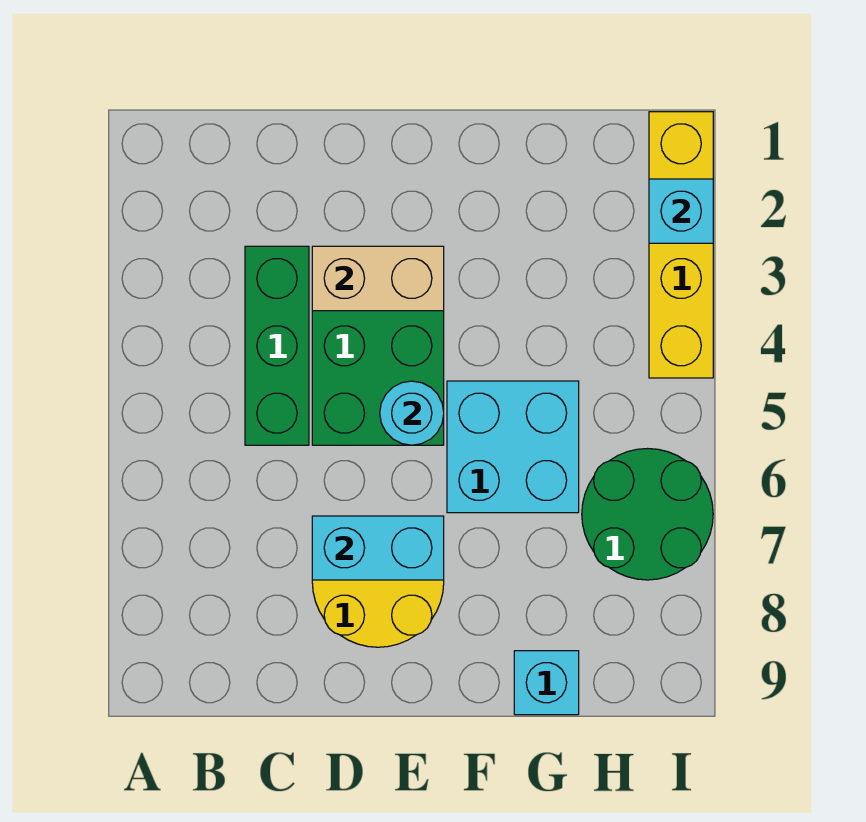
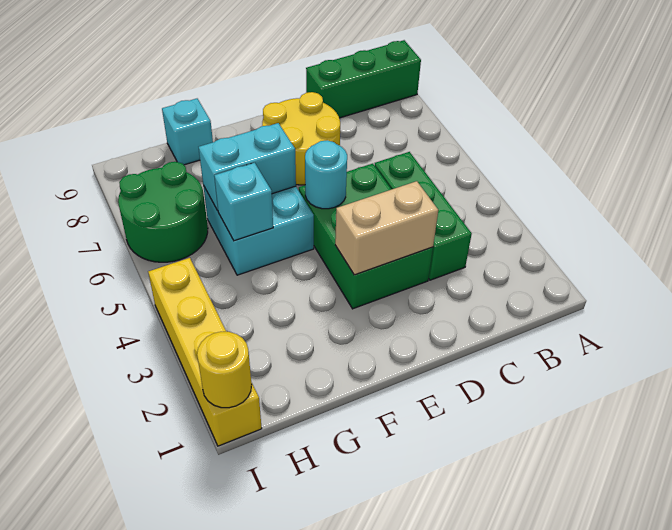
none -> green 1x3 brick [306,40,421,118]
cyan 1x2 brick [312,516,444,580] -> cyan 1x2 brick moved to [199,123,296,211]
none -> yellow 1x1 round brick [197,332,252,408]
cyan 1x1 brick [649,179,713,243] -> cyan 1x1 brick moved to [214,163,273,241]

